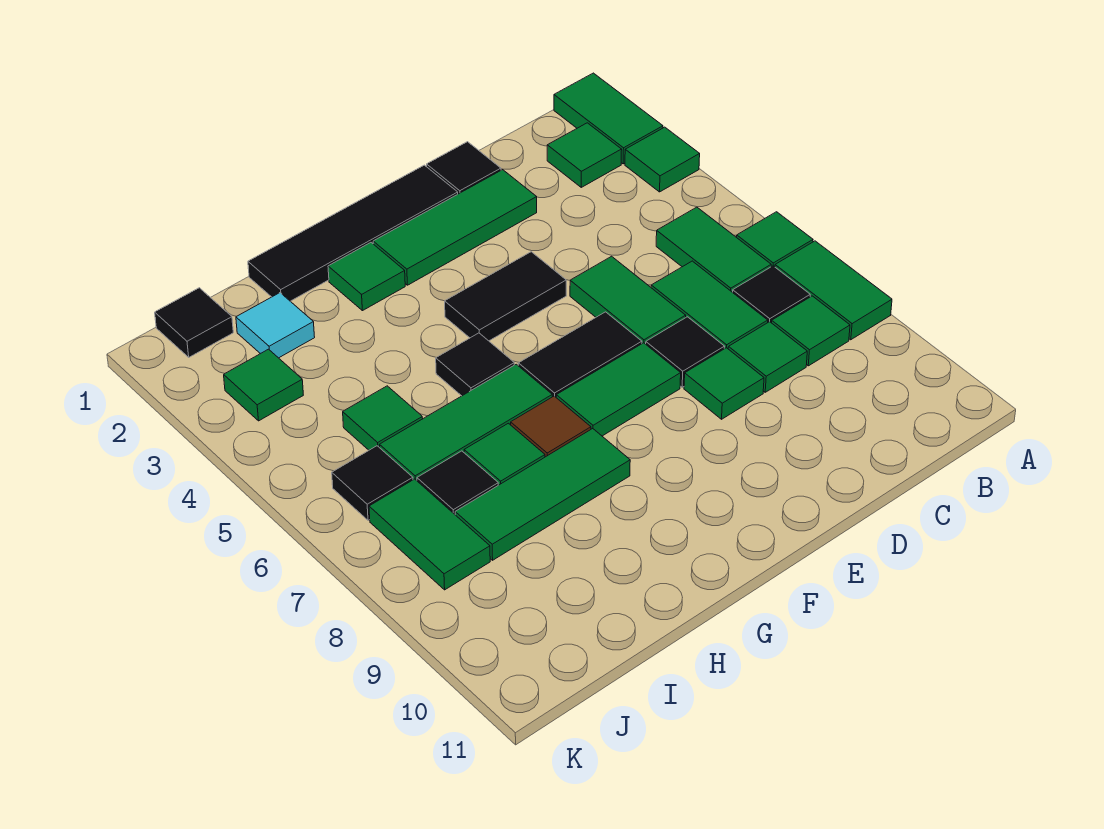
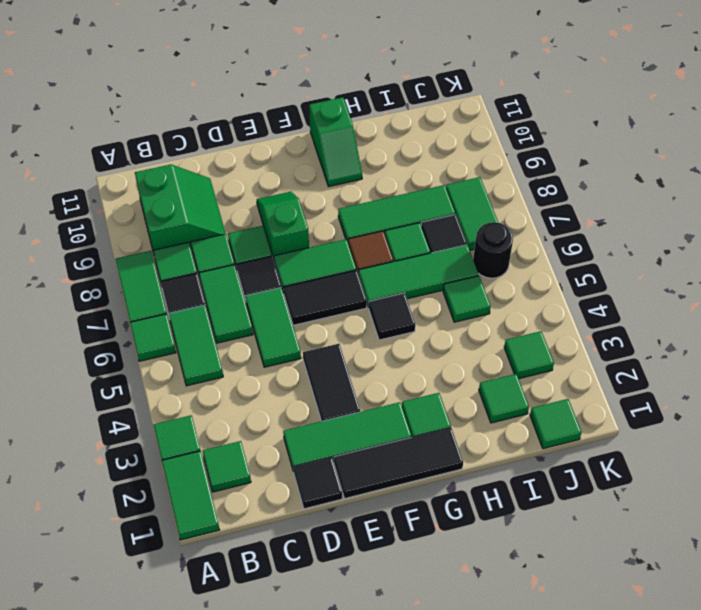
none -> green 2x2 slope [135,165,226,250]
black 1x4 tile [248,165,458,301] -> black 1x3 tile [334,428,463,498]
black 1x2 tile [445,252,566,341] -> black 1x2 tile turned to [303,344,360,421]
none -> green 1x2 slope [257,192,309,262]
none -> green 1x2 slope [309,97,362,186]
cyan 1x1 tile [236,293,315,358] -> green 1x1 tile [479,374,529,423]
black 1x1 tile [155,288,233,357] -> green 1x1 tile [530,399,582,449]
black 1x1 tile [332,446,413,520] -> black 1x1 round brick [473,222,513,278]

